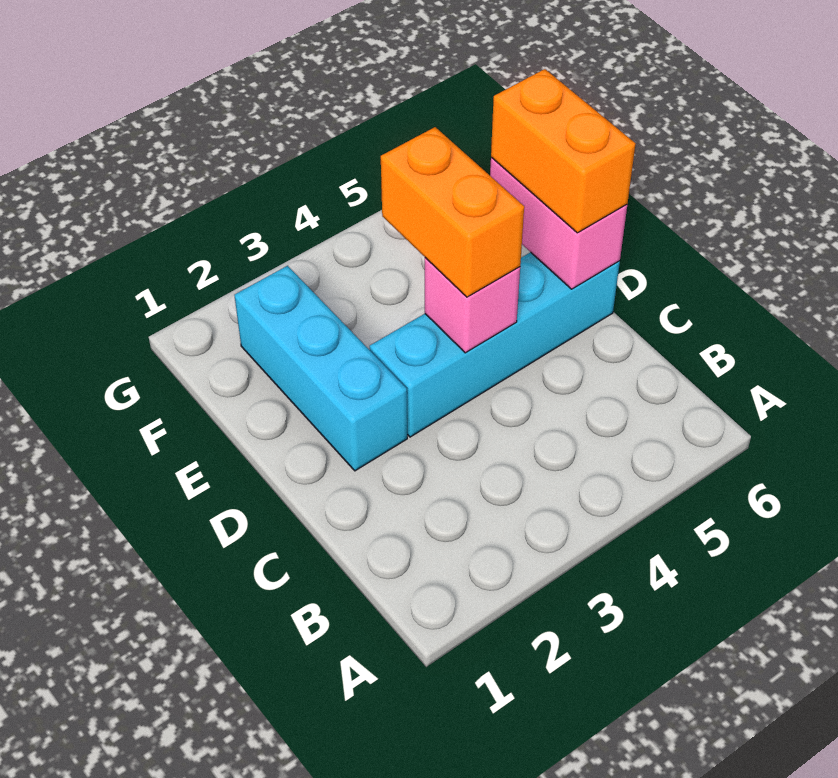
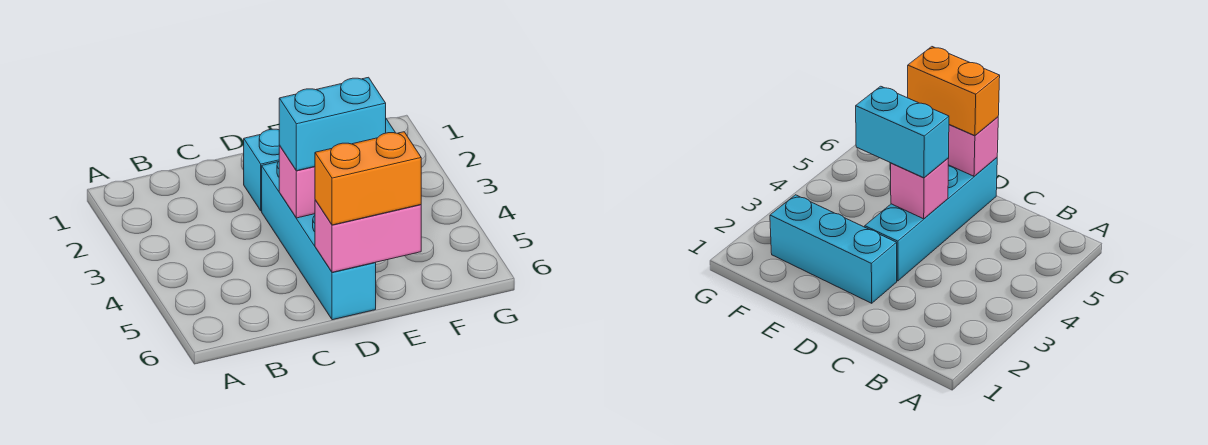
orange 1x2 brick [381,127,524,297] -> cyan 1x2 brick [279,77,386,171]

